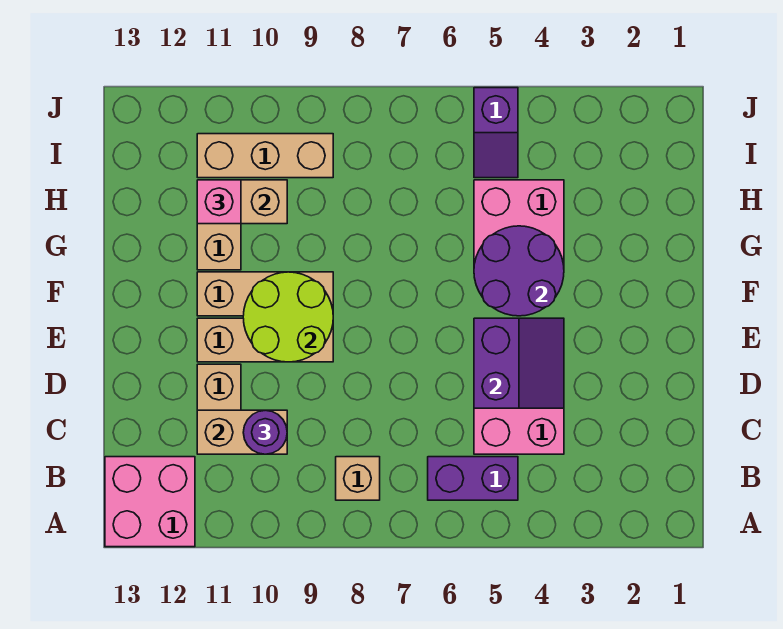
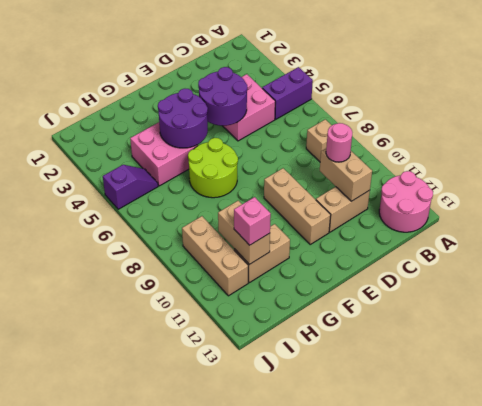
pink 2x2 brick [105,457,195,547] -> pink 2x2 round brick [379,171,433,232]
purple 1x2 brick [428,457,518,500] -> purple 1x2 brick turned to [262,67,313,119]
purple 1x1 round brick [243,410,287,454] -> pink 1x1 round brick [326,123,352,162]
purple 2x2 slope [474,318,564,408] -> purple 2x2 round brick [198,67,247,126]
lime 2x2 round brick [243,272,333,362] -> lime 2x2 round brick moved to [188,138,238,198]
tan 1x3 brick [197,272,333,316] -> none

